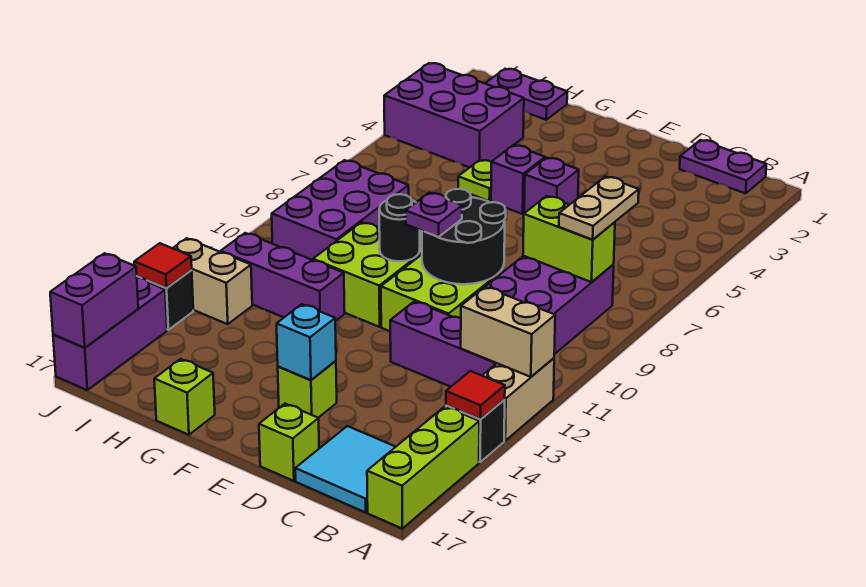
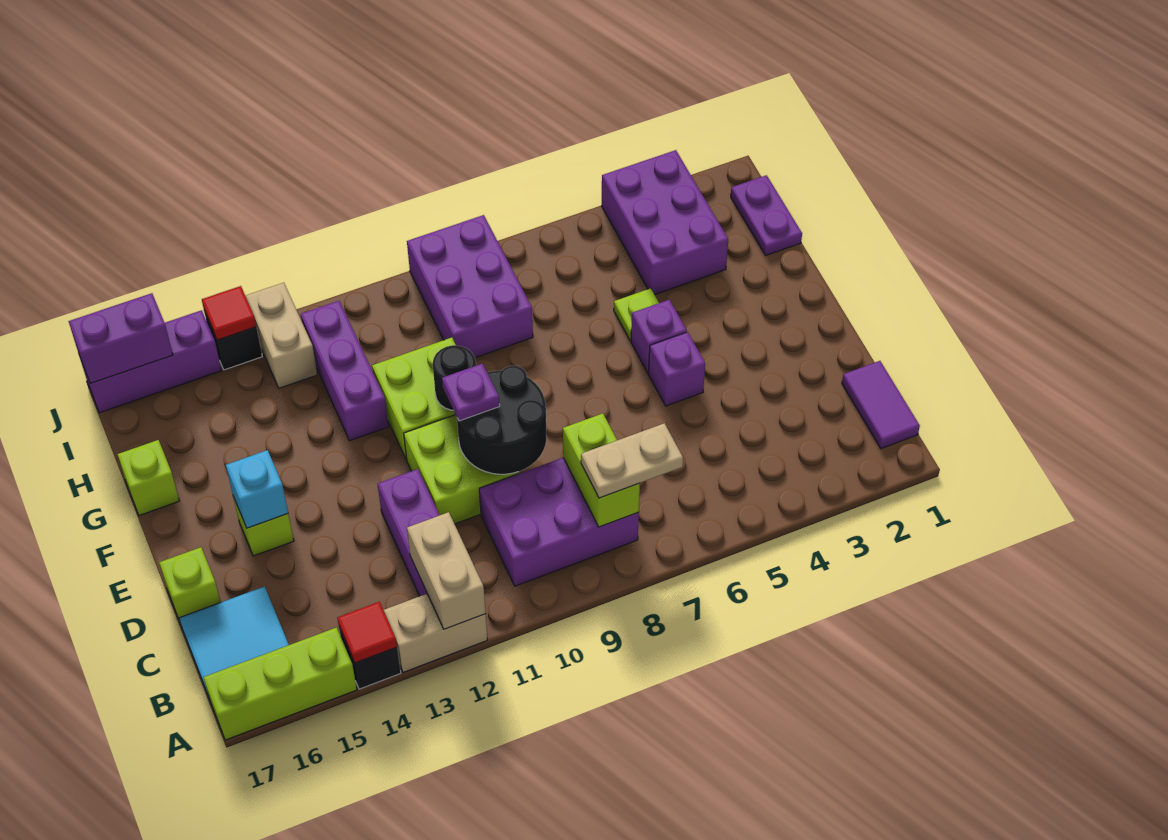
purple 1x2 plate [680,140,766,193] -> purple 1x2 tile [842,361,920,449]
purple 2x3 brick [272,160,409,260] -> purple 2x3 brick turned to [407,215,533,358]

